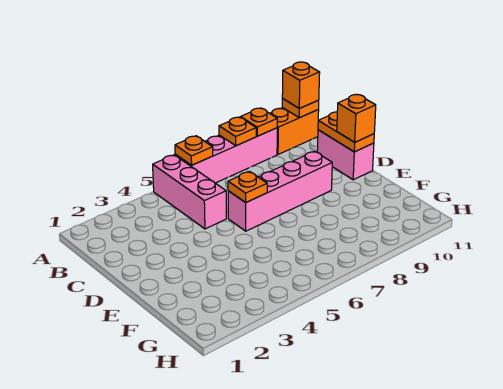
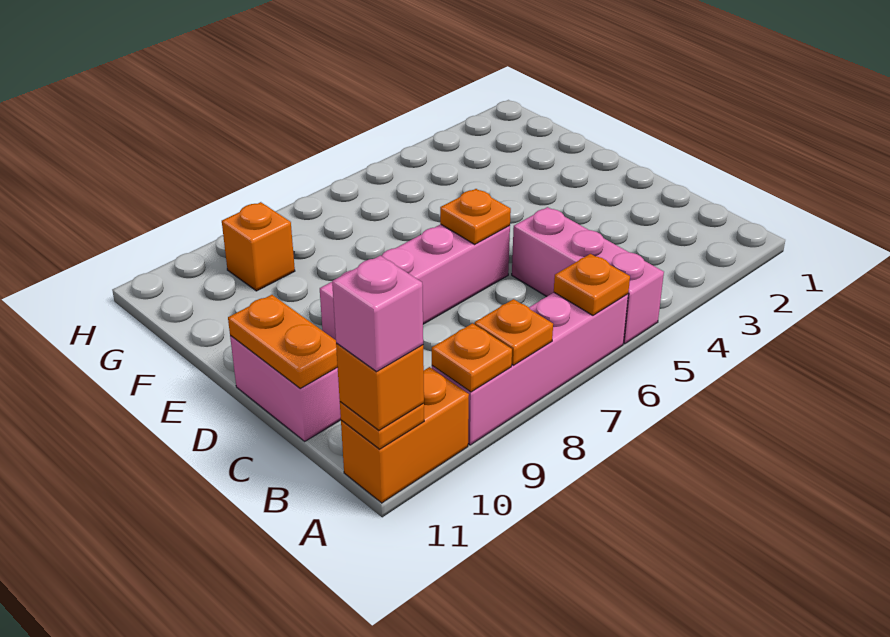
none -> pink 1x1 brick [332,255,423,372]
orange 1x1 brick [337,94,376,142] -> orange 1x1 brick moved to [222,202,295,291]

